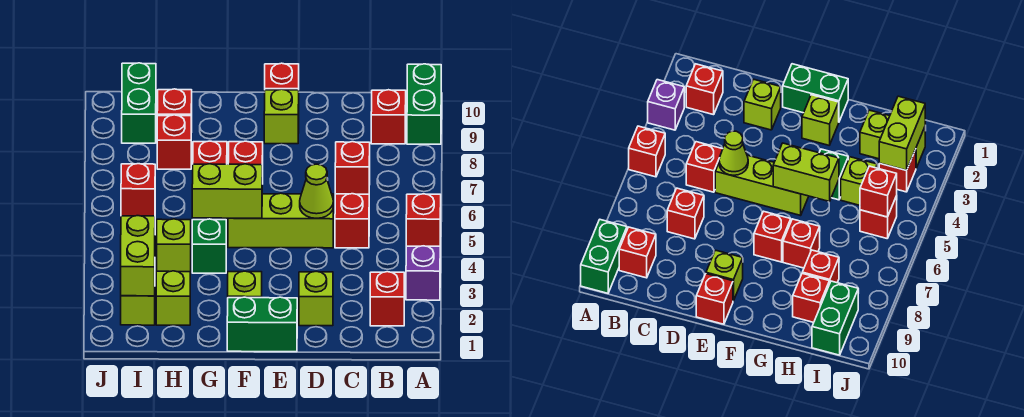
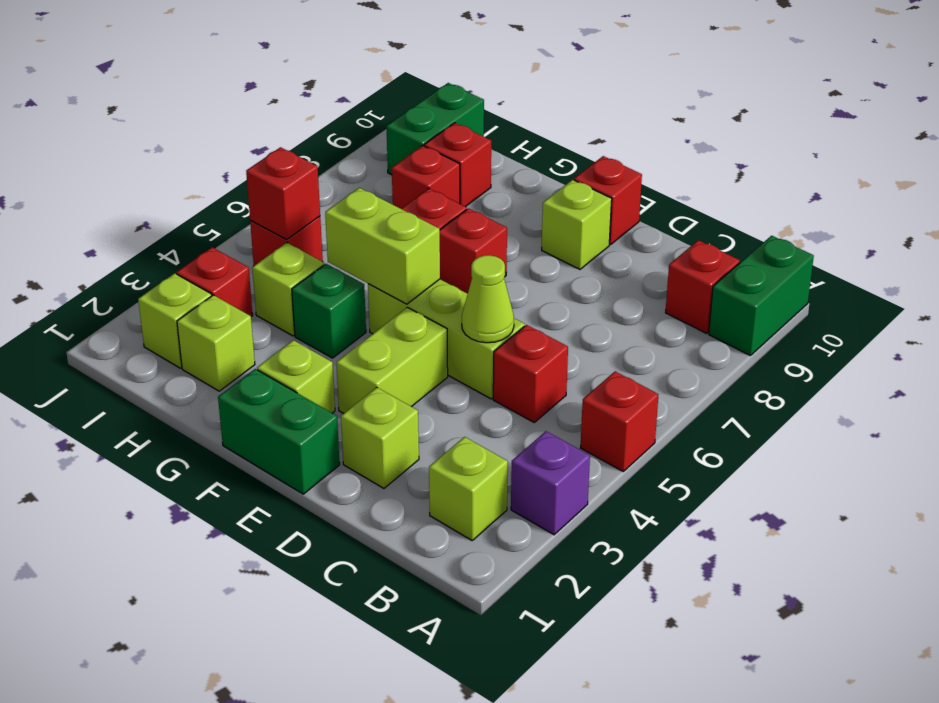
red 1x1 brick [370,272,404,326] -> lime 1x1 brick [429,437,508,540]
red 1x1 brick [335,142,370,194] -> none
lime 1x2 brick [121,216,155,296] -> lime 1x2 brick moved to [336,307,448,413]

